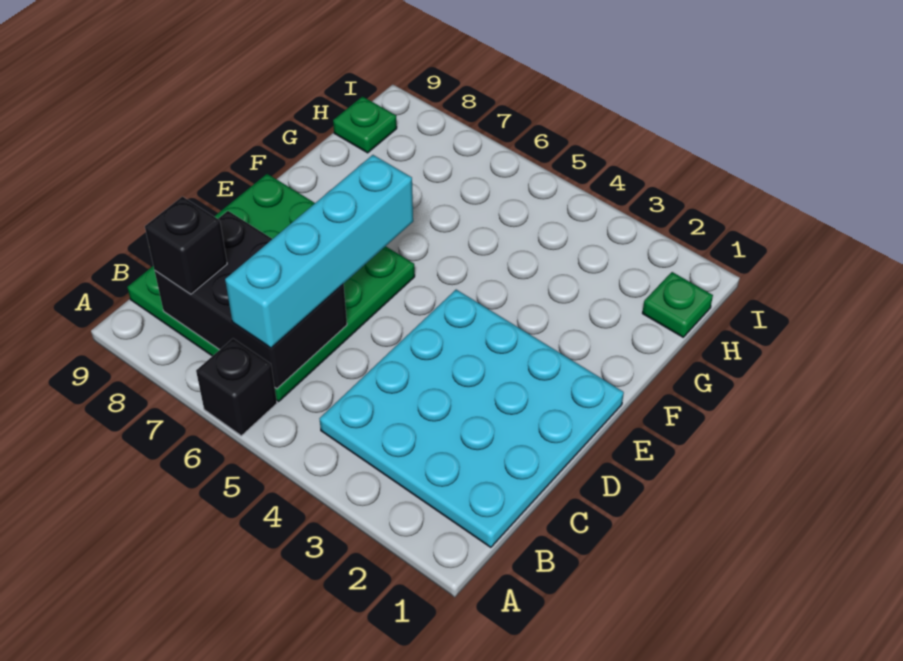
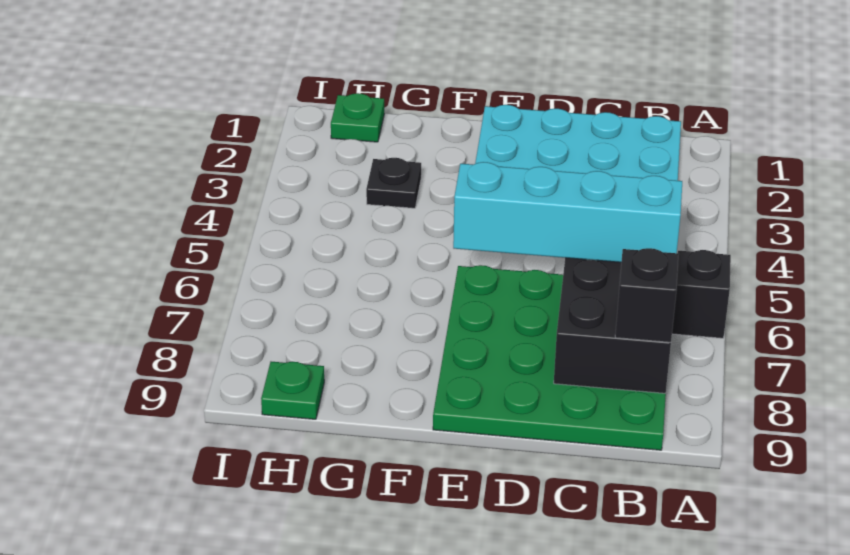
none -> black 1x1 plate [366,158,421,208]

